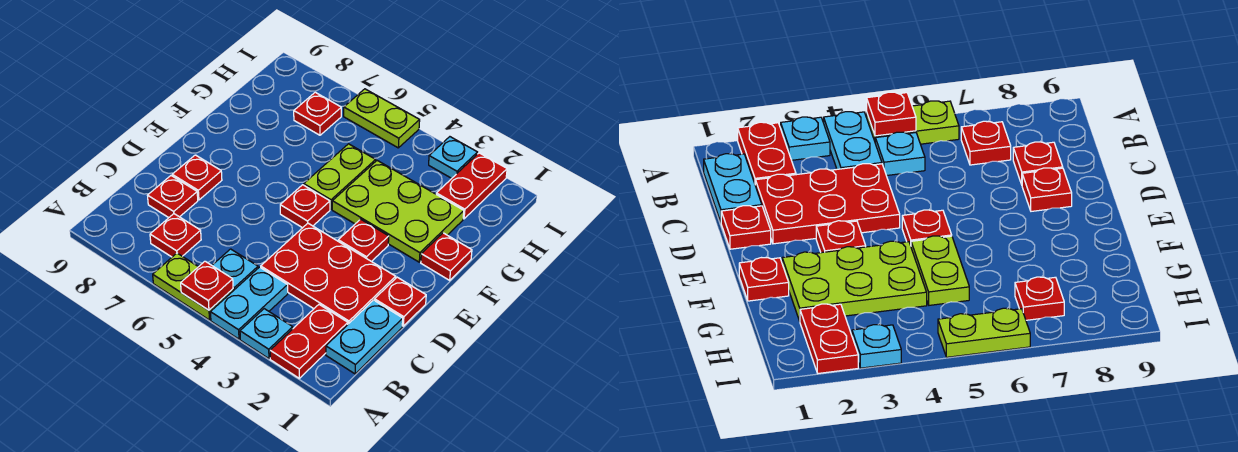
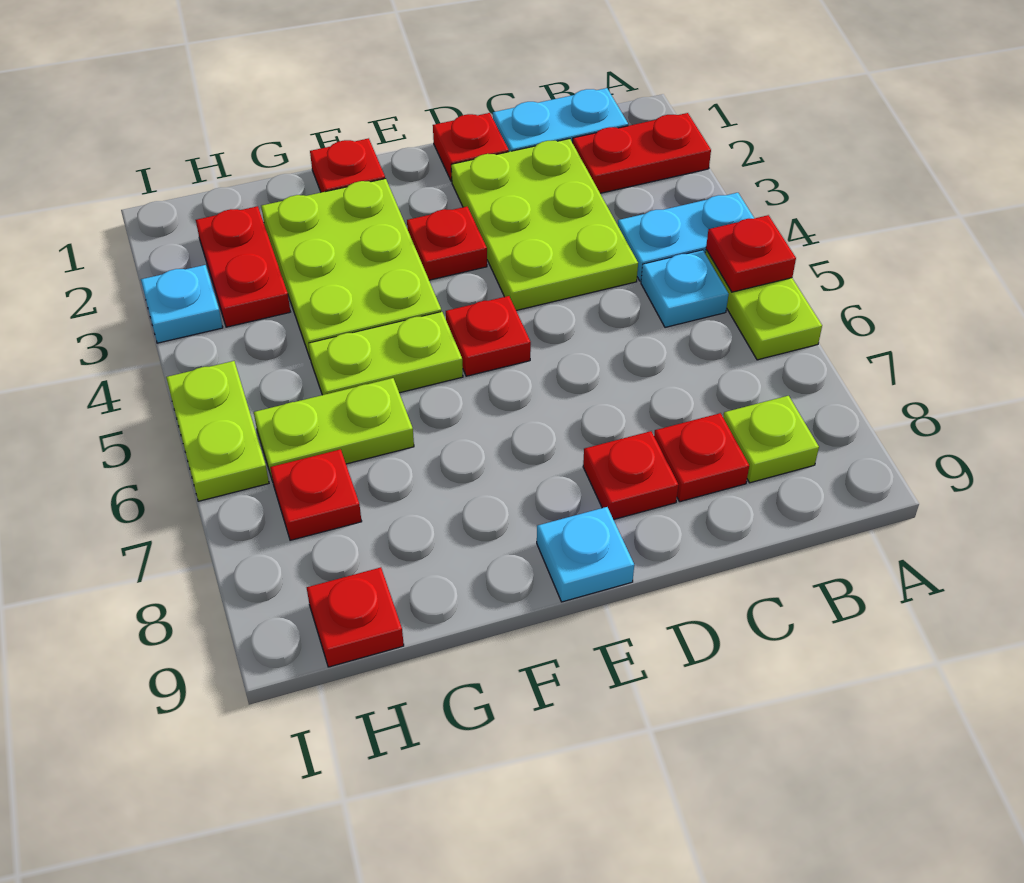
cyan 1x1 plate [240,309,293,359] -> cyan 1x1 plate moved to [537,507,634,602]
red 1x1 plate [150,214,201,257] -> red 1x1 plate moved to [307,567,404,667]
none -> lime 1x1 plate [723,396,819,483]
red 2x3 plate [261,223,396,324] -> lime 2x3 plate [451,139,638,311]
none -> lime 1x2 plate [254,378,414,481]
red 1x2 plate [436,153,507,219] -> red 1x2 plate turned to [196,206,290,327]

